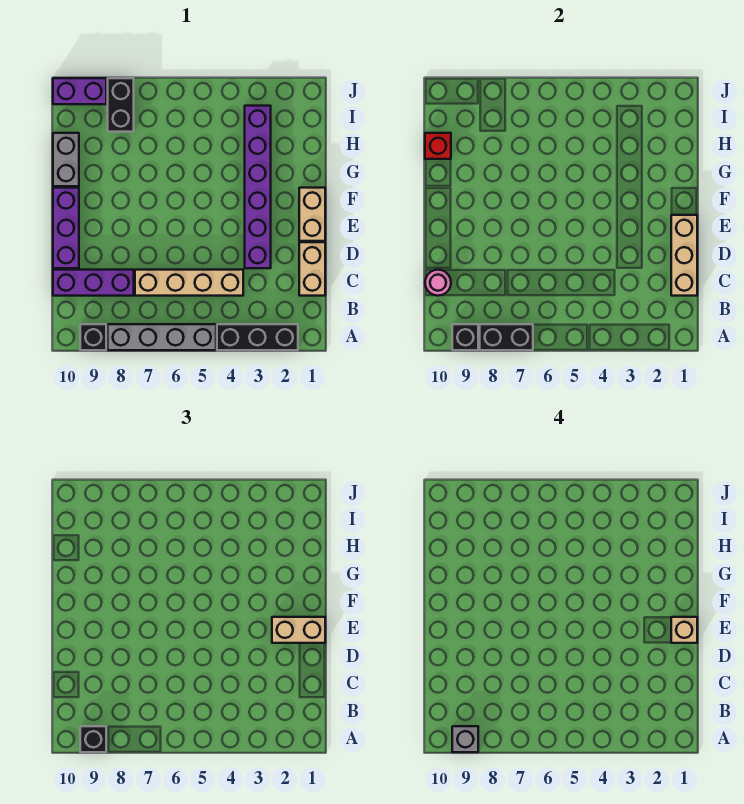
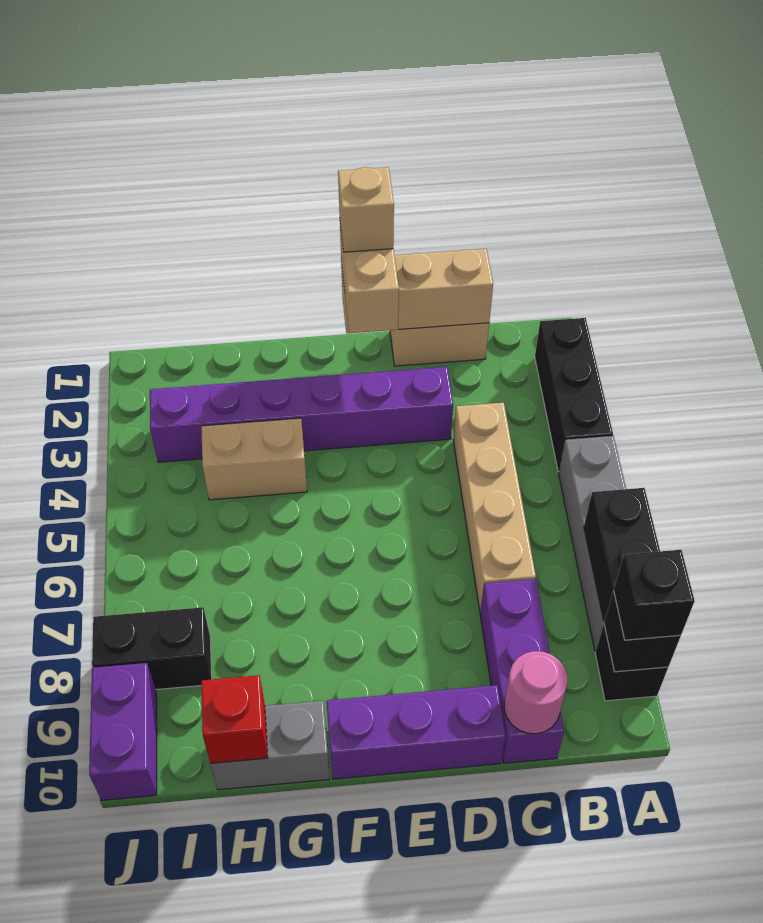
grey 1x1 brick [452,726,478,752] -> none
tan 1x2 brick [299,188,325,241] -> tan 1x2 brick moved to [201,418,307,500]

